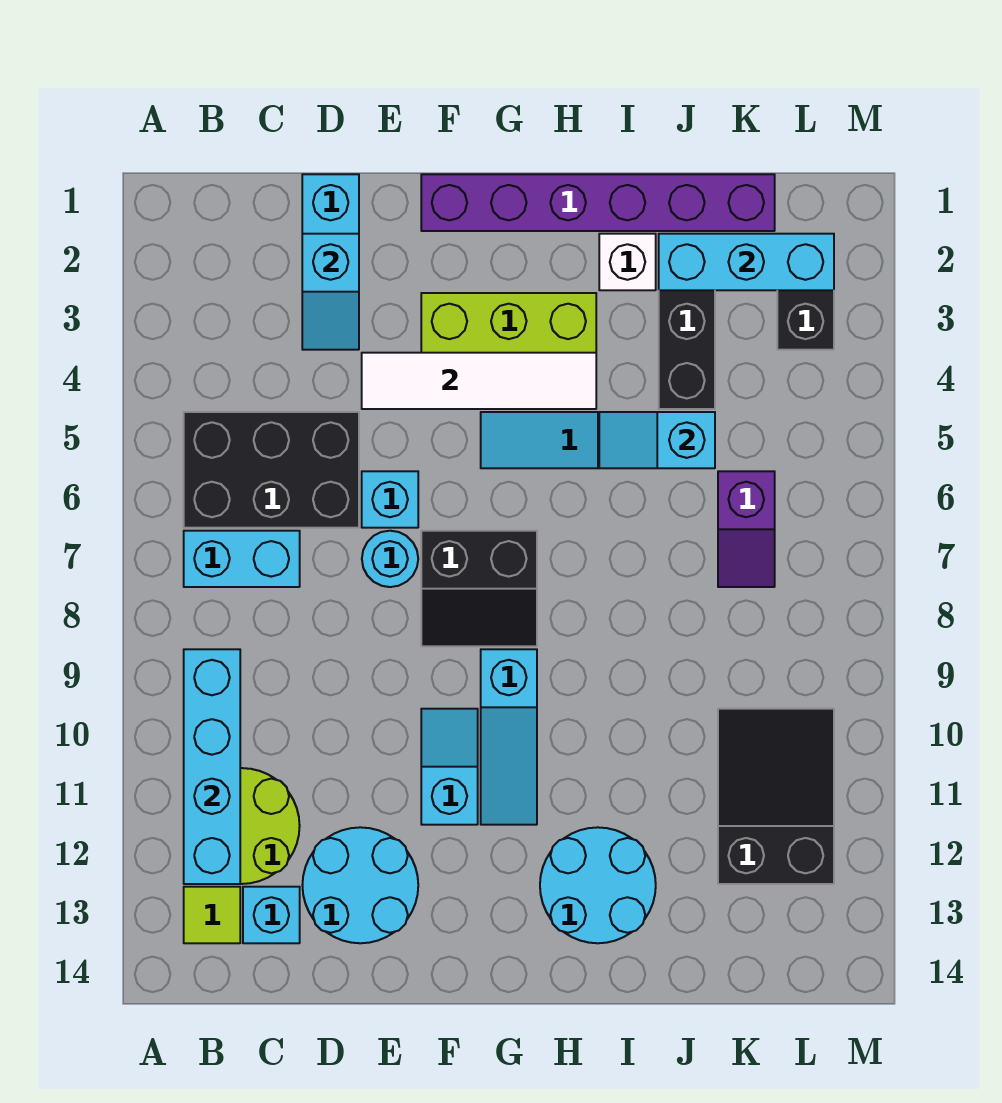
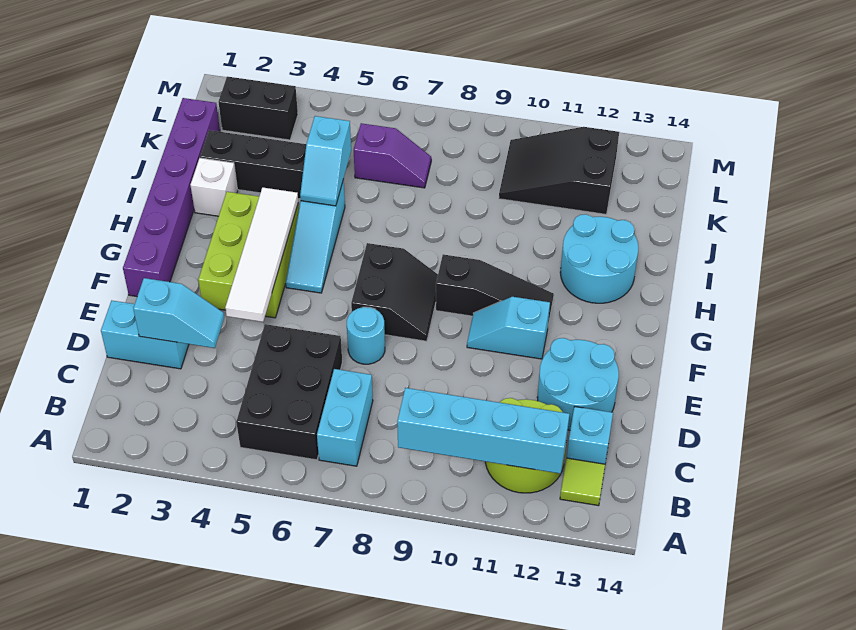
cyan 1x1 brick [362,471,418,528] -> none
cyan 1x3 slope [481,649,537,825] -> black 1x3 slope [436,254,554,324]
cyan 1x3 brick [659,234,834,290] -> none

